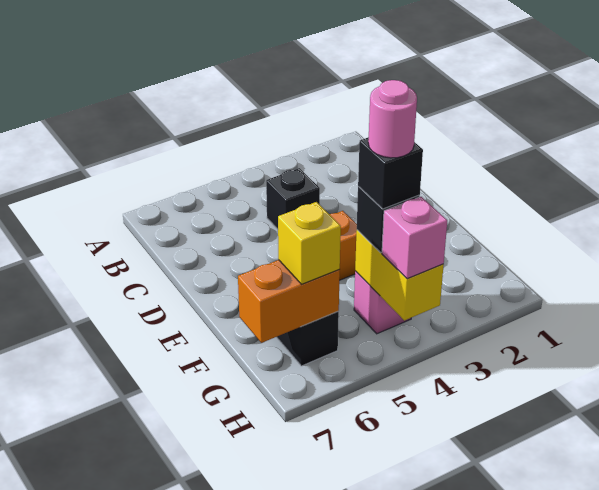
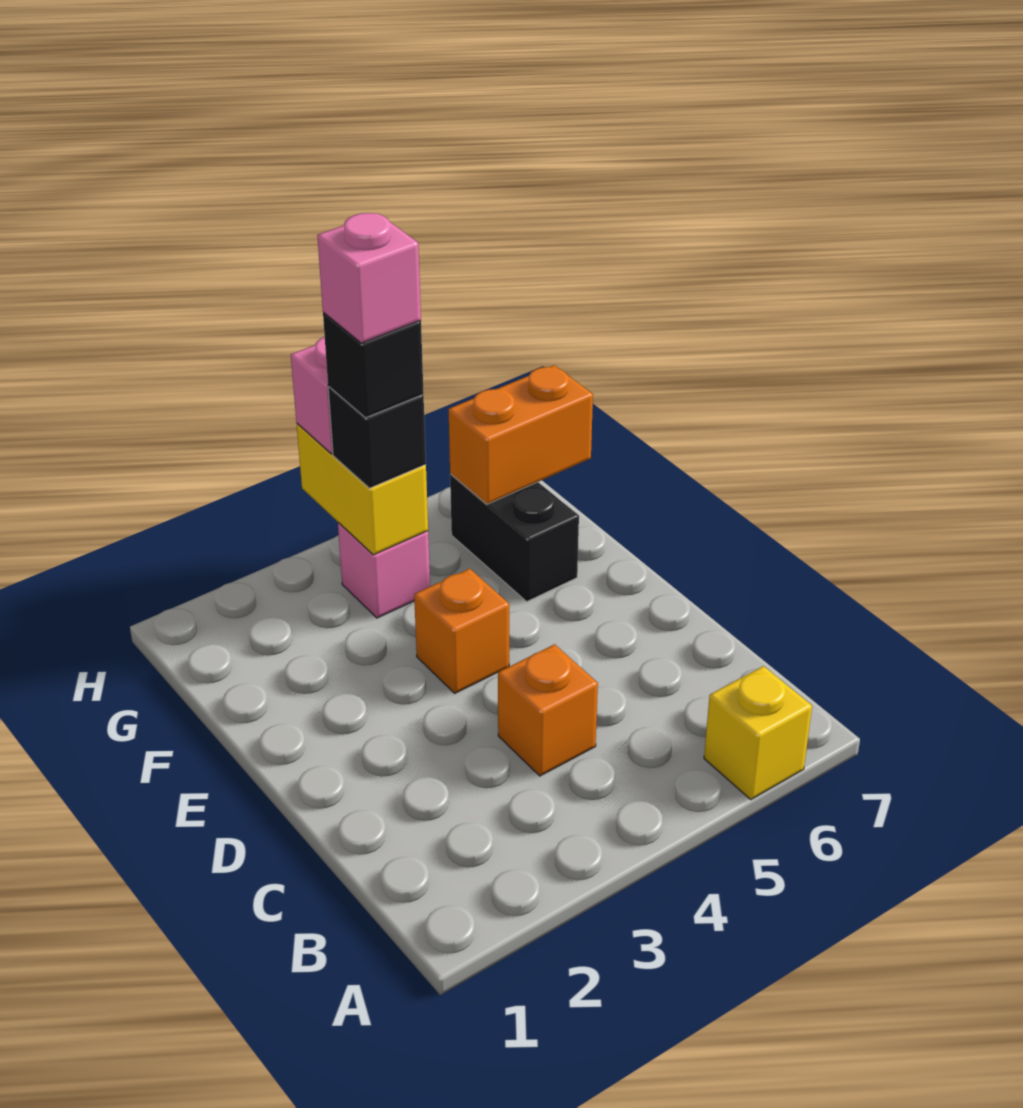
black 1x1 brick [266,168,320,229] -> orange 1x1 brick [498,644,598,776]
pink 1x1 round brick [368,80,417,158] -> pink 1x1 brick [317,213,421,343]
yellow 1x1 brick [278,202,341,284] -> yellow 1x1 brick moved to [704,666,812,799]

